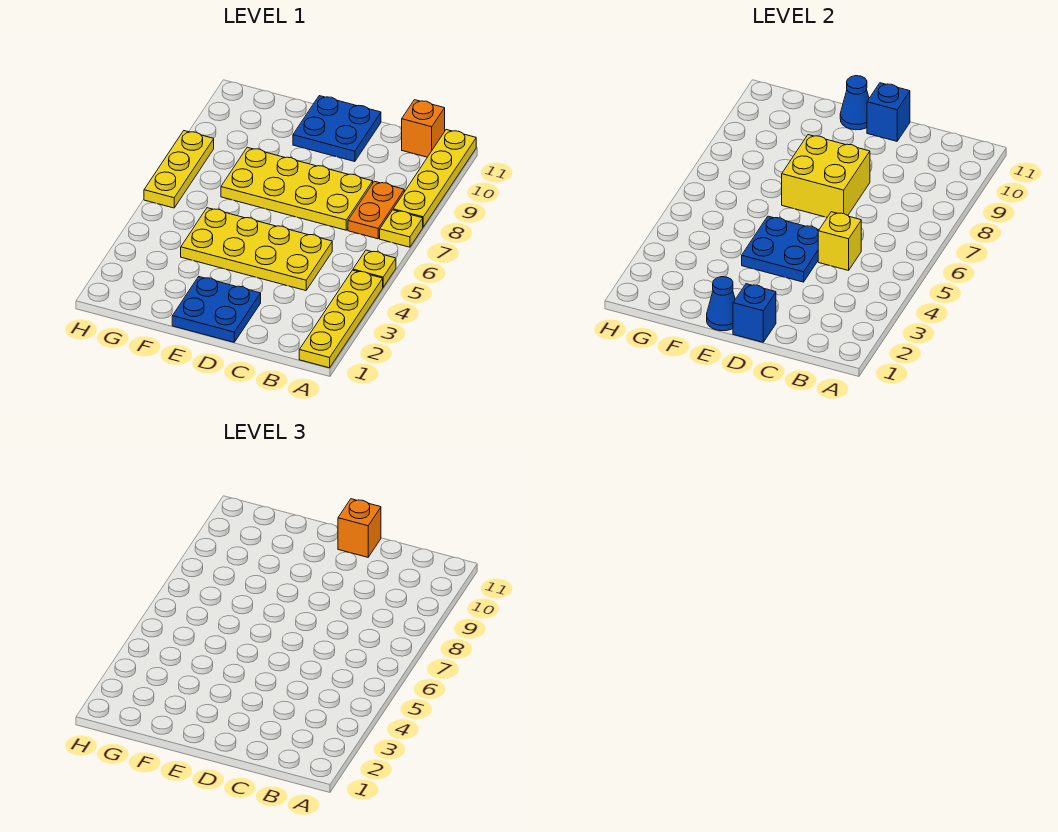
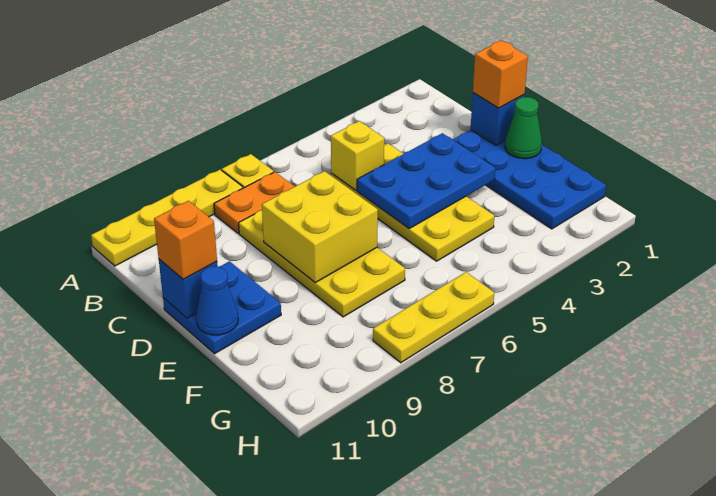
yellow 1x4 plate [299,270,383,368] -> none
yellow 1x1 plate [353,250,396,287] -> none
orange 1x1 brick [402,100,445,157] -> orange 1x1 brick moved to [473,40,528,108]
blue 2x2 plate [172,277,261,342] -> blue 2x4 plate [453,130,606,229]
blue 2x2 plate [742,216,819,282] -> blue 2x3 plate [357,133,495,228]
blue 1x1 cone [707,277,735,331] -> green 1x1 cone [505,97,542,159]

